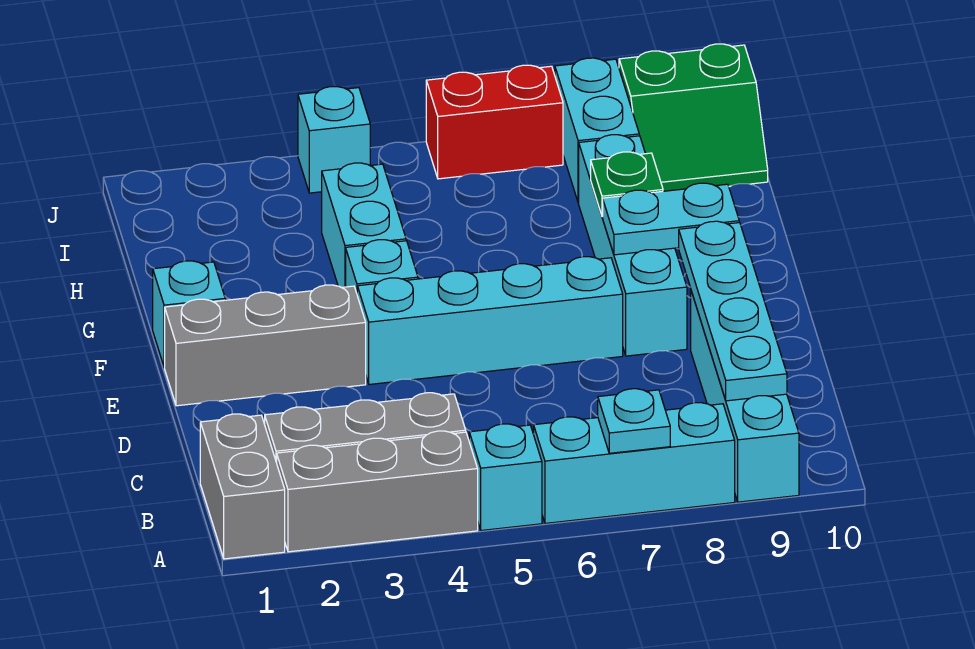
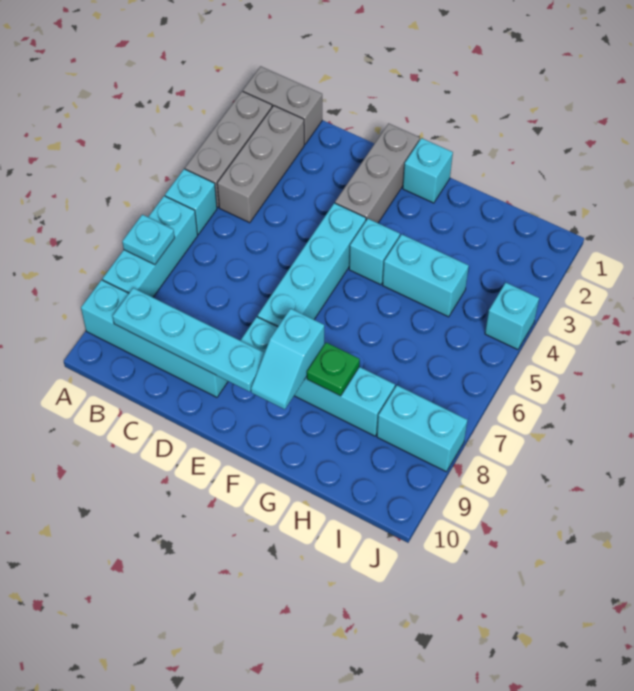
cyan 1x2 plate [603,183,739,255] -> cyan 1x2 slope [251,309,324,409]
green 2x2 slope [619,44,768,191] -> none
red 1x2 brick [426,65,563,179] -> none

